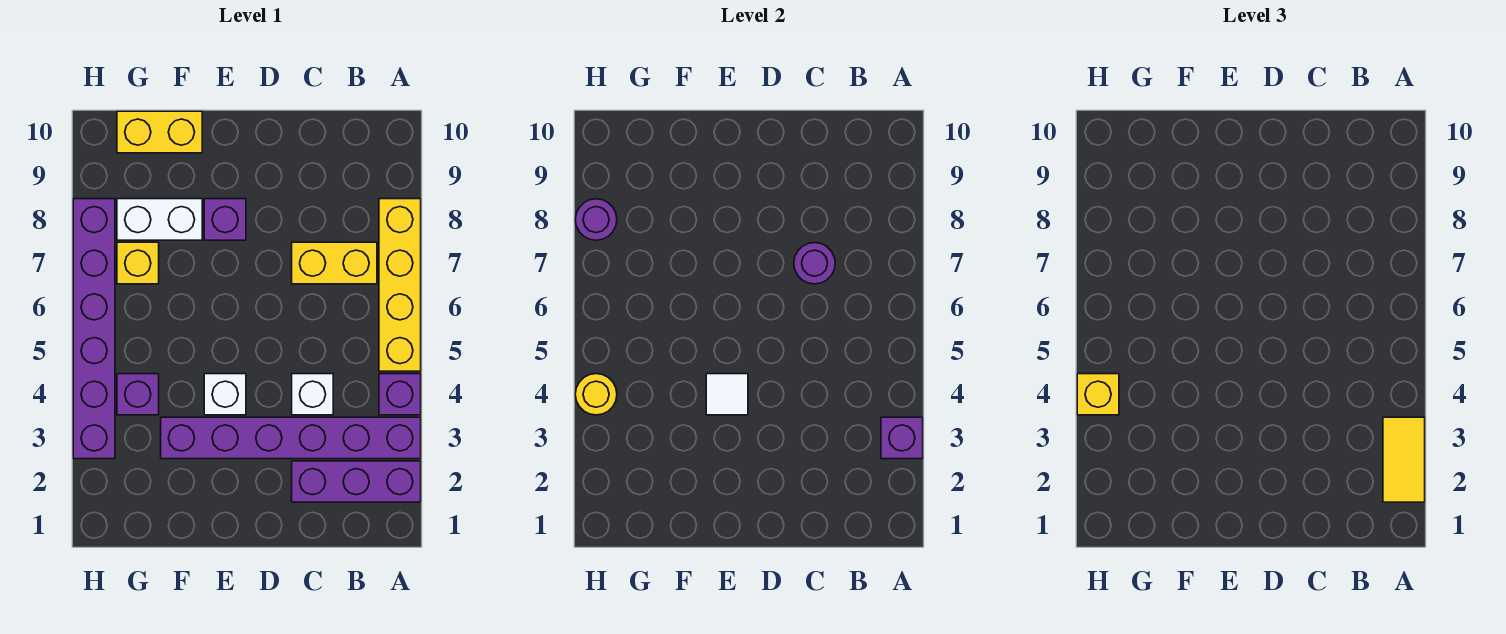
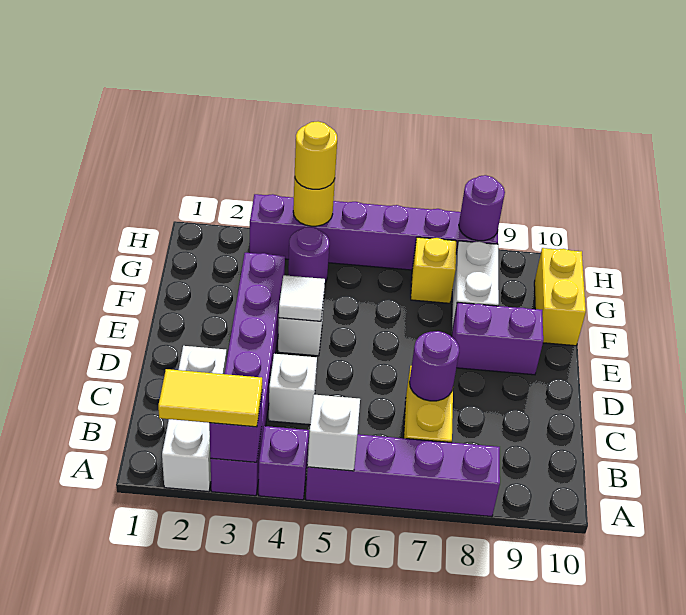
purple 1x3 brick [292,461,421,502] -> white 1x3 brick [162,346,226,492]
yellow 1x4 brick [379,199,421,371] -> purple 1x4 brick [306,434,500,517]
none -> white 1x1 brick [308,395,360,471]
purple 1x1 brick [204,199,246,240] -> purple 1x2 brick [451,302,543,375]
purple 1x1 brick [117,374,159,415] -> purple 1x1 round brick [288,227,329,283]
yellow 1x1 brick [1077,374,1119,415] -> yellow 1x1 round brick [295,122,337,189]

